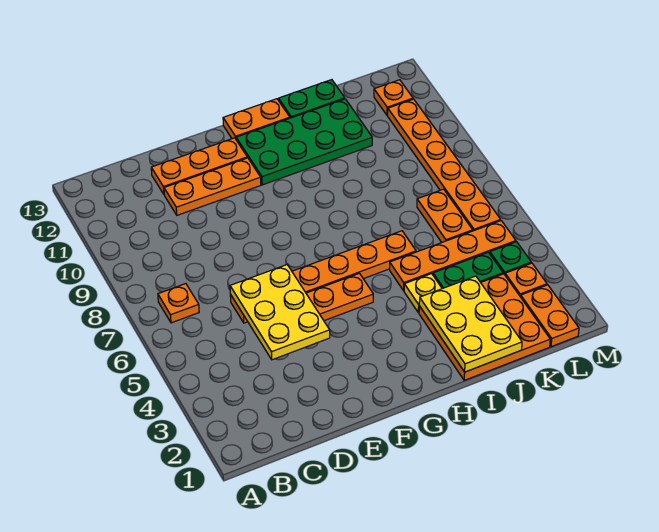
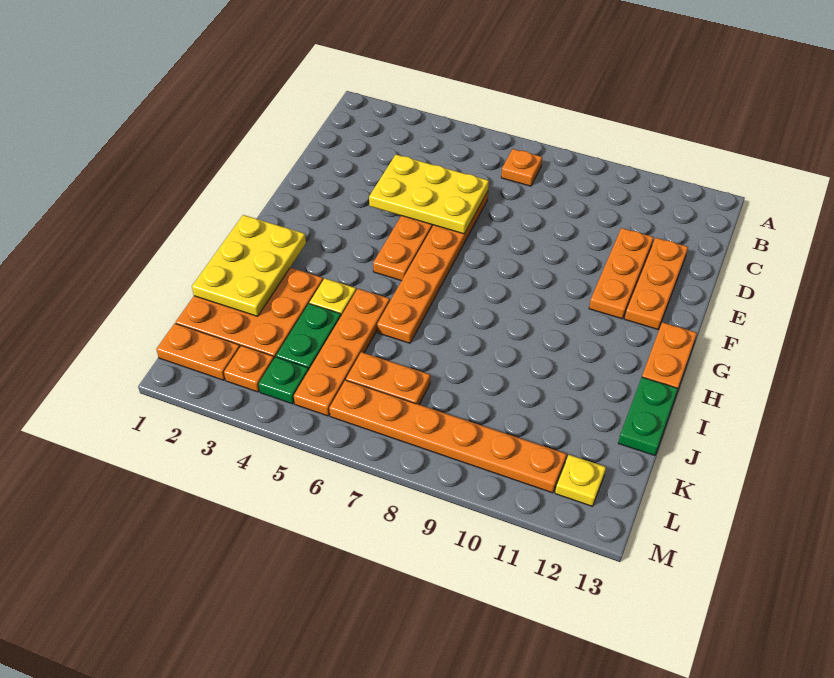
green 2x4 plate [236,99,372,185] -> none
yellow 2x3 plate [419,276,522,372] -> yellow 2x3 plate turned to [192,215,306,316]
orange 1x1 plate [374,80,413,115] -> yellow 1x1 plate [555,455,606,506]

